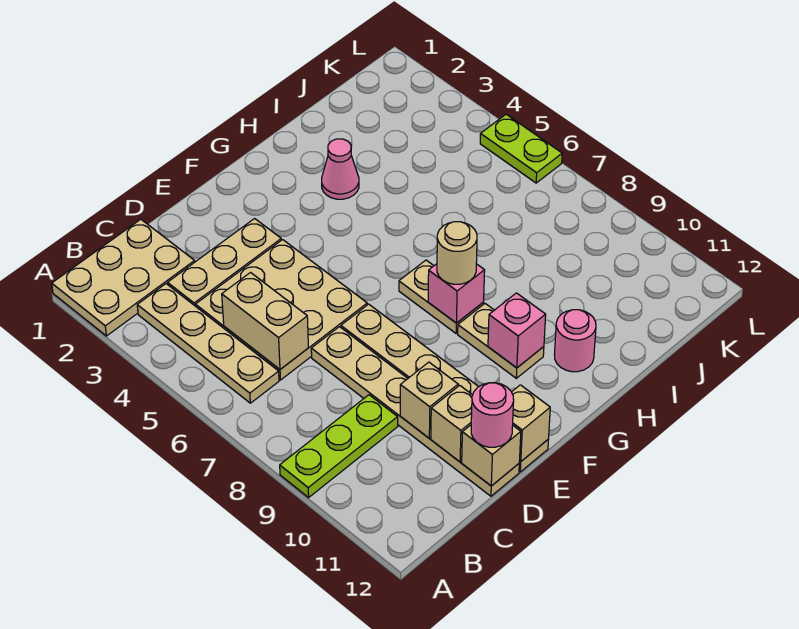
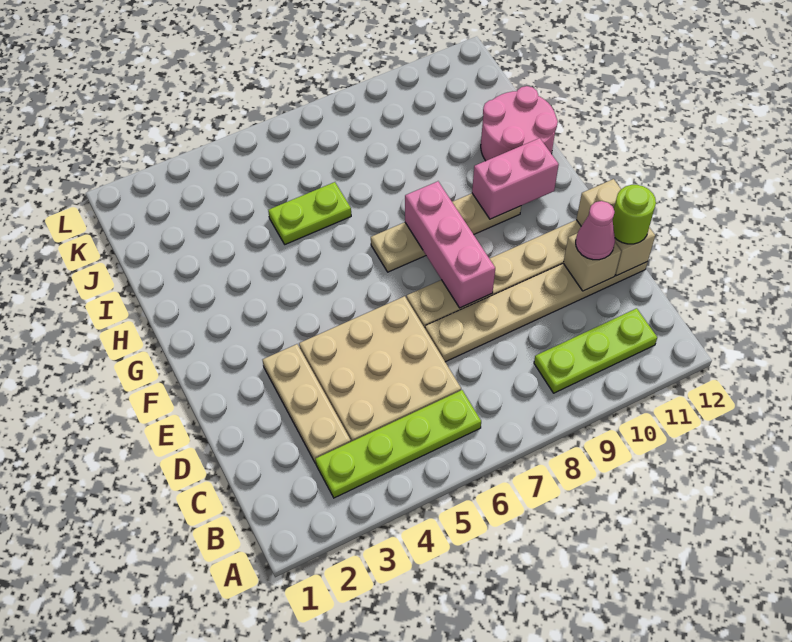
tan 2x3 plate [52,219,195,336] -> none
lime 1x3 plate [280,395,398,497] -> lime 1x3 plate turned to [534,308,657,393]
tan 1x4 plate [137,284,279,403] -> lime 1x4 plate [316,390,481,498]
tan 1x2 brick [222,273,308,369] -> none
tan 1x1 brick [400,362,458,438] -> none
pink 1x1 round brick [471,383,514,447] -> lime 1x1 round brick [613,185,656,244]
pink 1x1 brick [428,264,485,323] -> pink 1x3 brick [405,181,495,308]
tan 1x1 round brick [437,222,477,284] -> none
pink 1x1 brick [488,293,546,368] -> pink 1x2 brick [472,138,559,219]
pink 1x1 cone [322,139,359,199] -> pink 1x1 cone moved to [576,201,615,260]
pink 1x1 round brick [554,310,596,372] -> pink 2x2 round brick [481,86,558,161]
lime 1x2 plate [480,114,562,183] -> lime 1x2 plate moved to [268,182,351,244]

